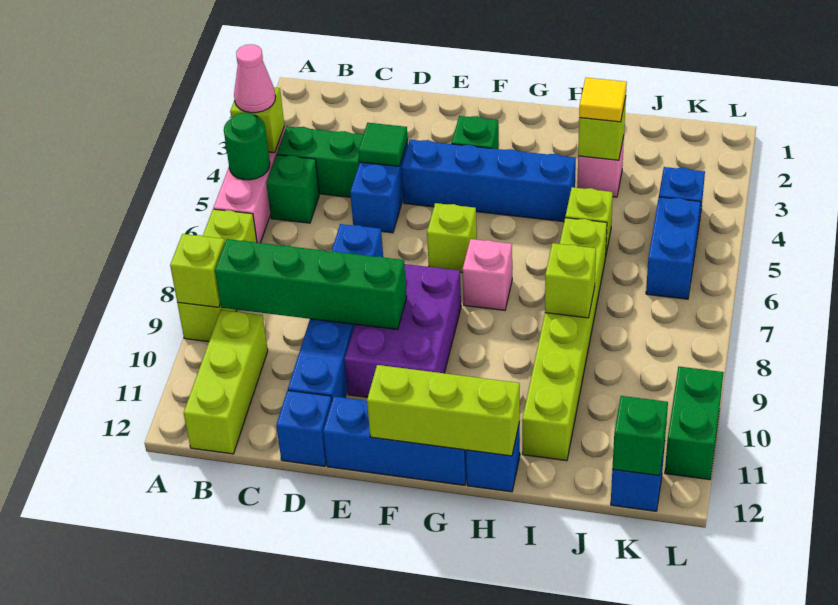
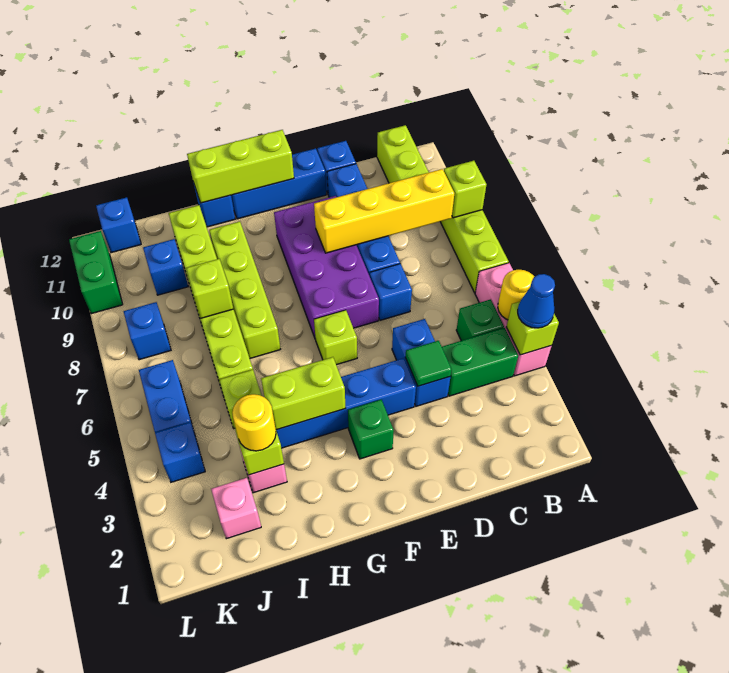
pink 1x1 cone [234,44,276,113] -> blue 1x1 cone [518,274,555,328]
green 1x1 round brick [224,113,270,180] -> yellow 1x1 round brick [498,270,534,320]
green 1x4 brick [215,239,407,330] -> yellow 1x4 brick [314,169,454,253]
purple 2x3 brick [345,264,461,397] -> purple 2x4 brick [274,196,379,339]
none -> lime 1x2 brick [261,357,346,430]
pink 1x1 brick [462,239,512,310] -> pink 1x1 brick moved to [211,478,261,539]
none -> lime 1x4 brick [209,222,280,358]
yellow 1x1 tile [579,78,627,122] -> yellow 1x1 round brick [232,394,276,451]
none -> blue 1x1 brick [143,239,188,295]
none -> blue 1x1 brick [124,302,171,360]
green 1x1 brick [612,396,668,476] -> none

